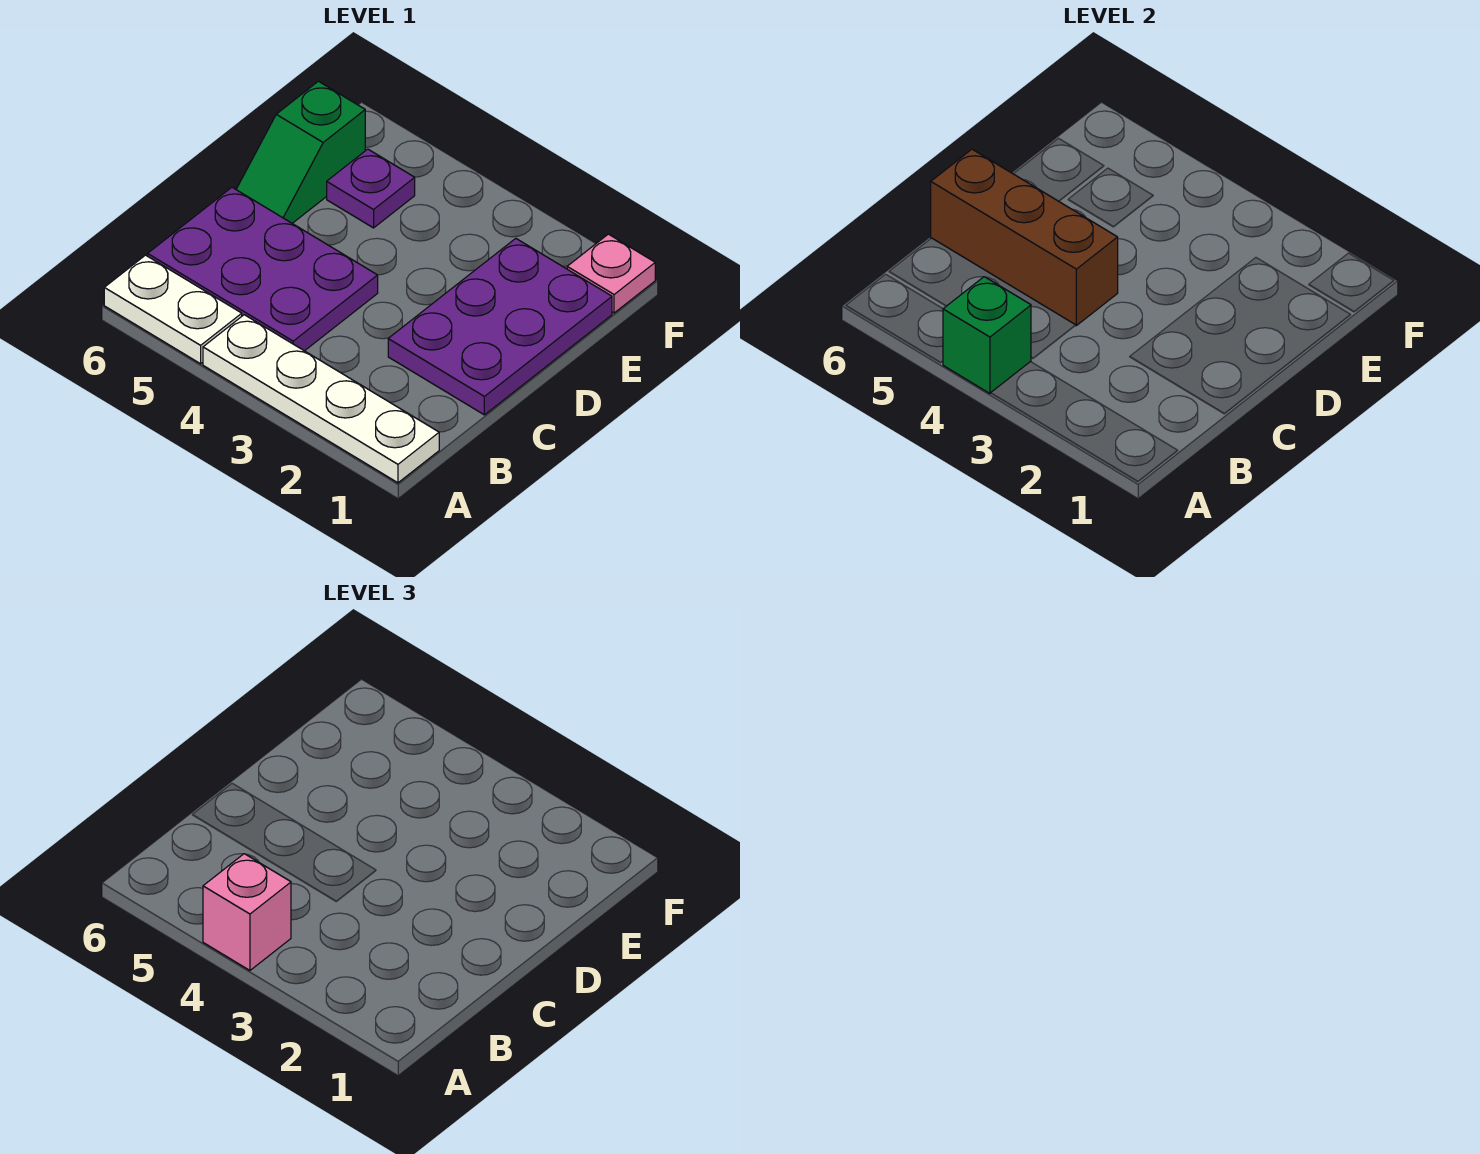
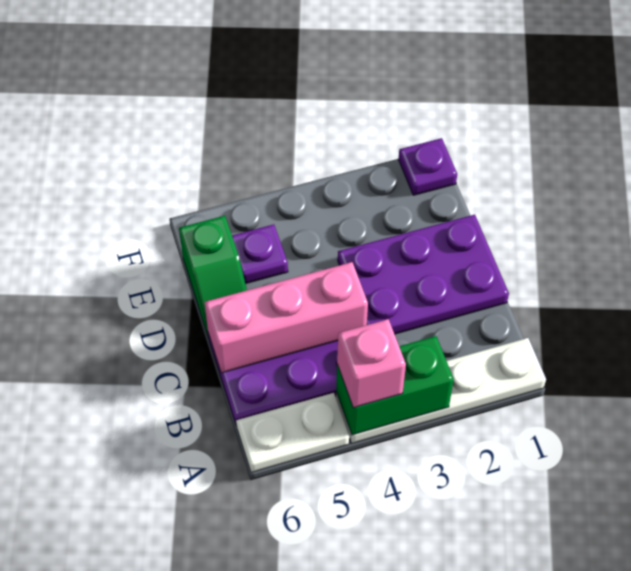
green 1x1 brick [943,277,1031,393] -> green 1x2 brick [336,336,454,435]
purple 2x3 plate [388,238,612,415] -> purple 2x3 plate turned to [338,215,509,334]
brown 1x3 brick [931,149,1118,326] -> pink 1x3 brick [205,262,368,373]
pink 1x1 plate [567,234,655,313] -> purple 1x1 plate [398,138,457,195]

